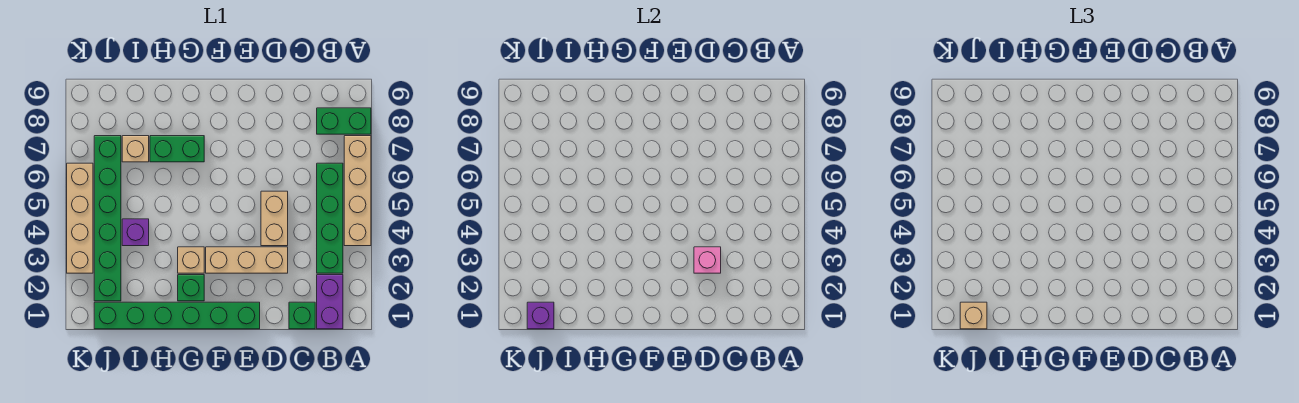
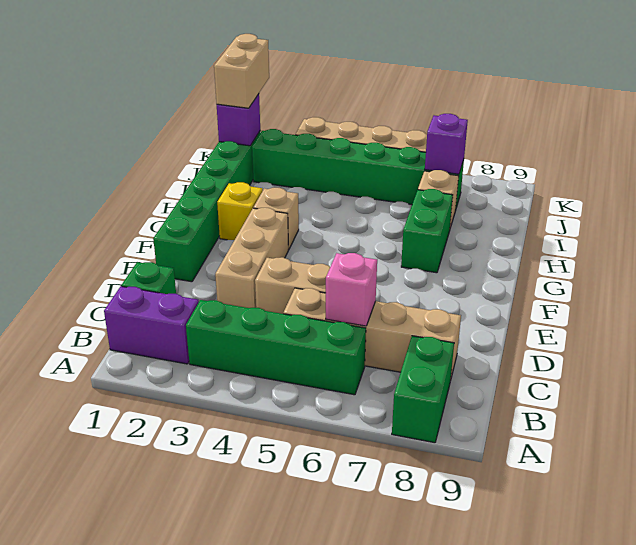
tan 1x4 brick [344,136,371,246] -> tan 1x4 brick moved to [283,288,461,381]
pink 1x1 brick [694,247,721,273] -> pink 1x1 brick moved to [326,253,377,326]
green 1x1 brick [178,275,204,301] -> yellow 1x1 brick [217,182,263,240]
purple 1x1 brick [122,219,149,246] -> purple 1x1 brick moved to [425,114,468,174]
tan 1x1 brick [960,302,987,329] -> tan 1x2 brick [214,34,269,108]

